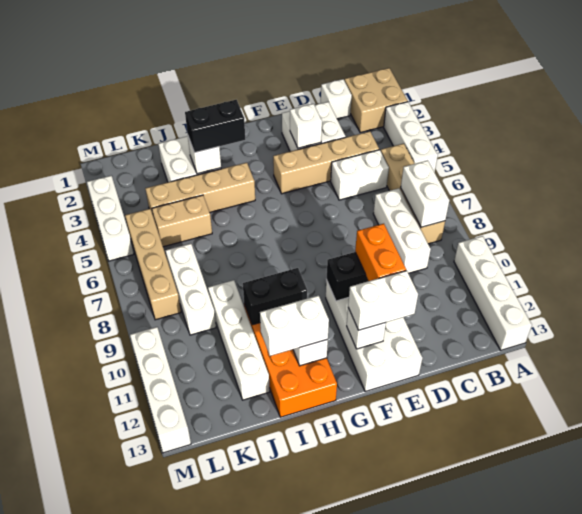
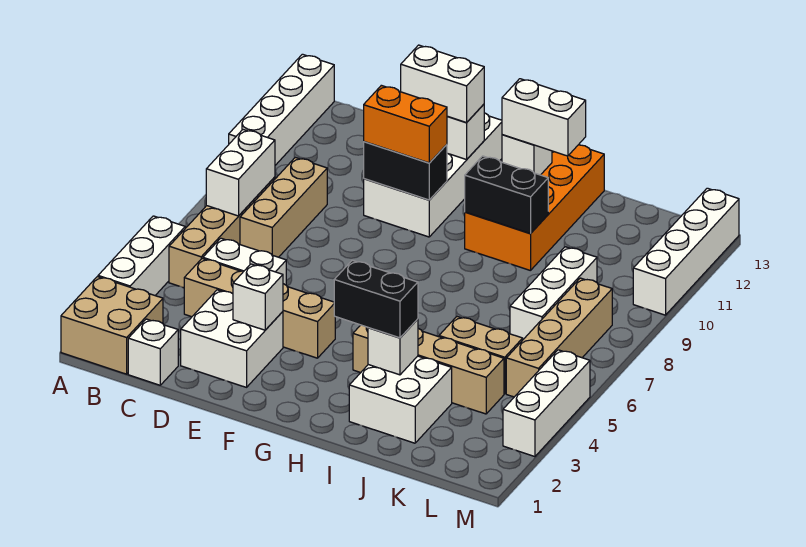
white 1x3 brick [373,188,431,273] -> tan 1x3 brick [240,157,327,257]
orange 1x2 brick [355,224,406,281] -> orange 1x2 brick turned to [364,85,447,163]
white 1x4 brick [208,280,270,400] -> none

